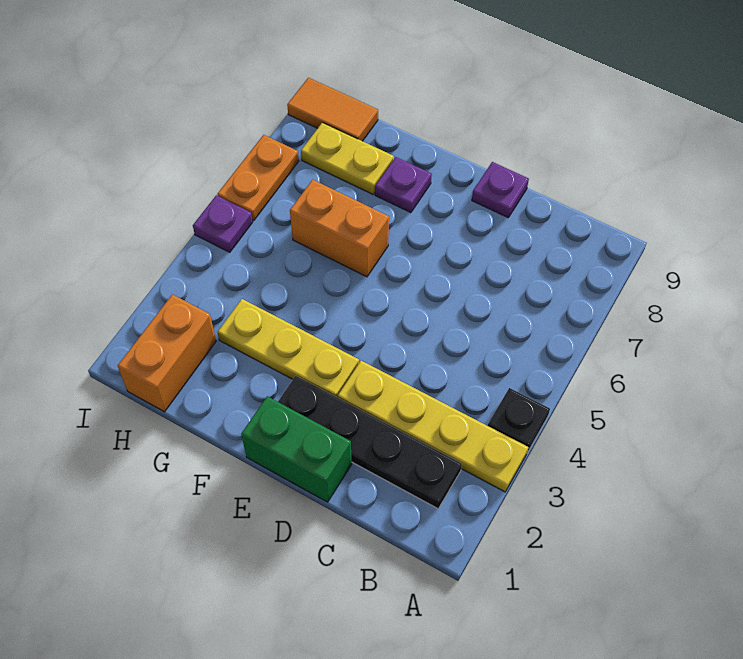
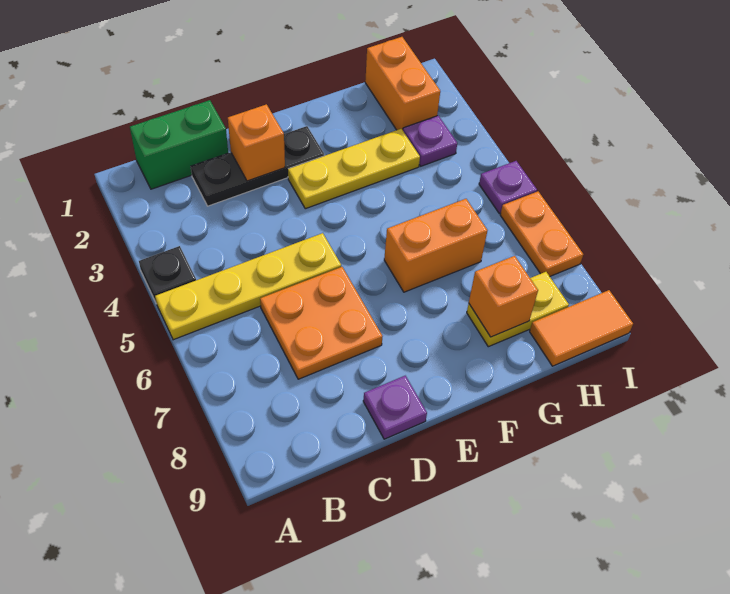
yellow 1x4 plate [338,361,528,492] -> yellow 1x4 plate moved to [155,233,341,340]
black 1x4 plate [278,376,462,509] -> black 1x3 plate [191,126,324,206]
none -> orange 2x2 plate [260,267,383,379]
green 1x2 brick [241,396,352,502] -> green 1x2 brick moved to [130,100,228,189]
none -> orange 1x1 brick [228,104,285,181]
purple 1x1 plate [375,157,432,213] -> purple 1x1 plate moved to [403,116,457,166]
none -> orange 1x1 brick [469,256,538,337]

